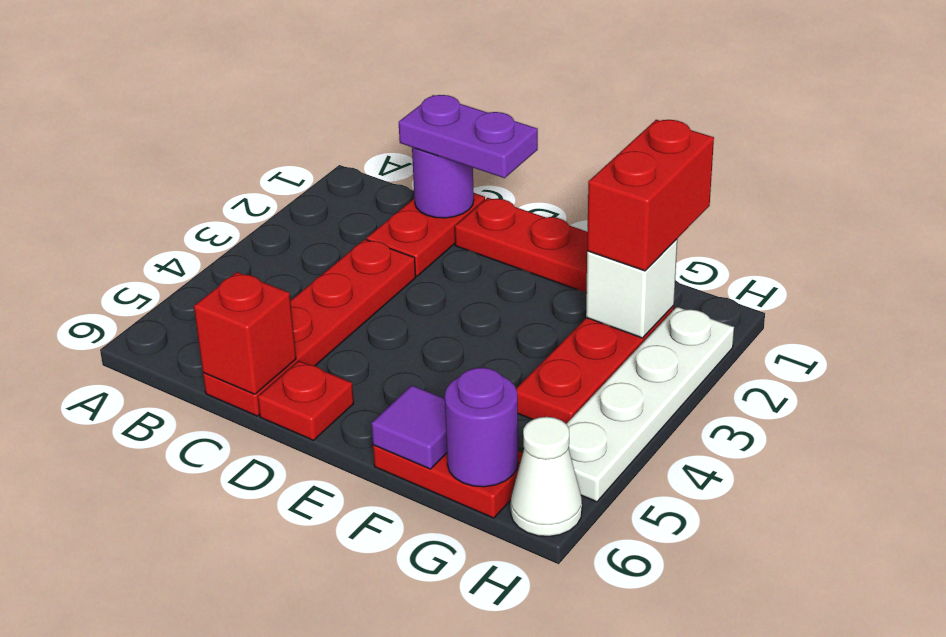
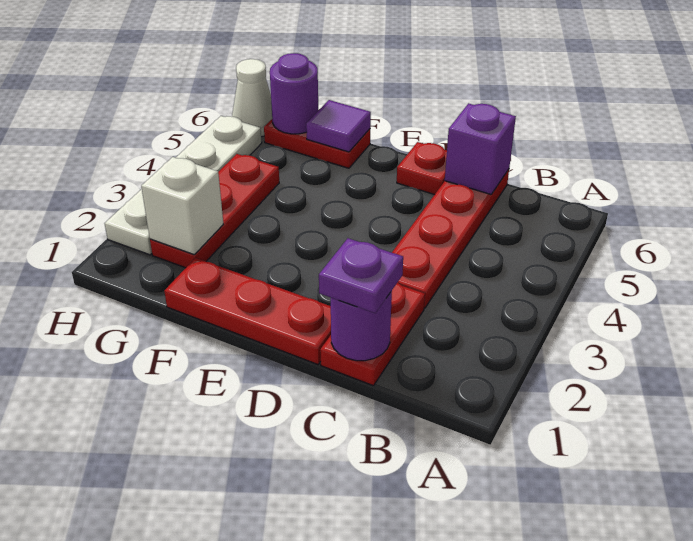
purple 1x2 plate [399,95,538,178] -> purple 1x1 plate [319,238,403,313]
red 1x1 brick [194,272,296,394] -> purple 1x1 brick [445,103,516,194]
red 1x2 brick [587,120,714,271] -> none

